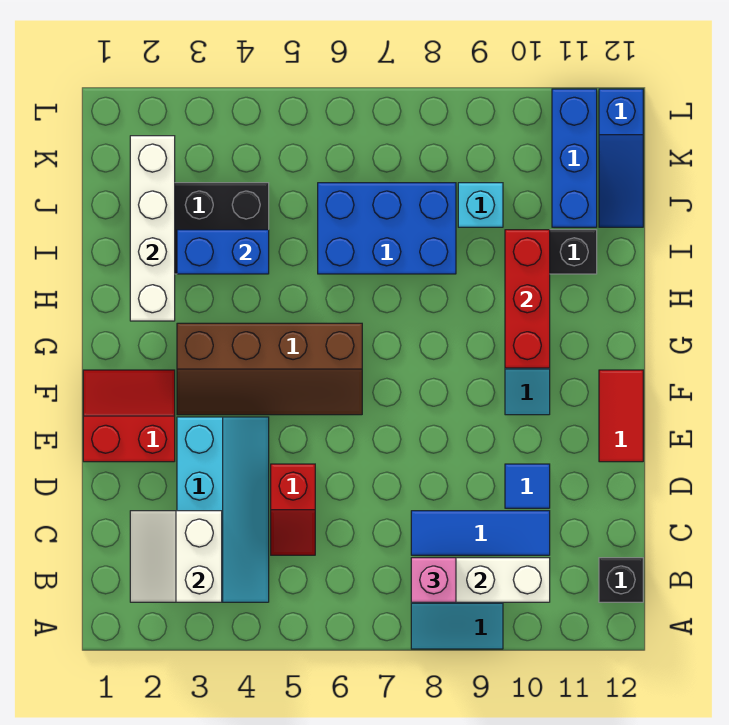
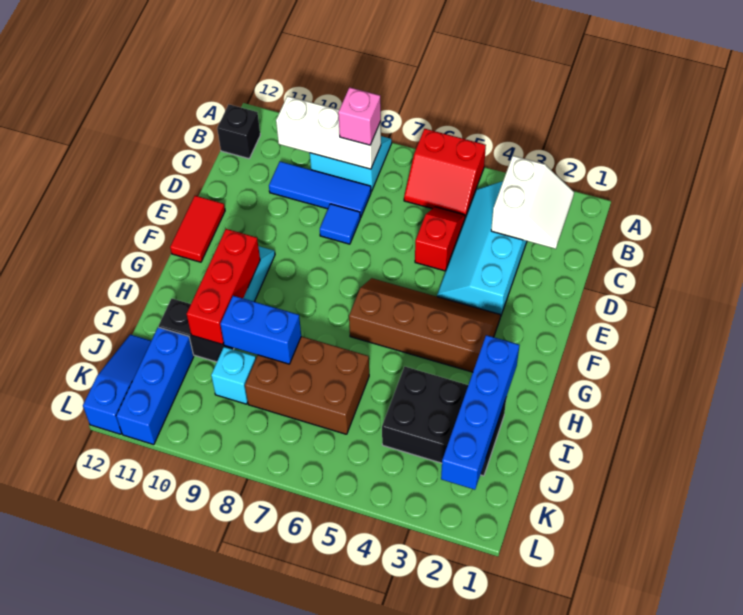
blue 1x1 tile [505,464,550,508] -> blue 1x1 tile moved to [320,204,360,244]
red 2x2 slope [83,370,175,462] -> red 2x2 slope moved to [404,129,486,217]
white 1x4 brick [130,136,175,321] -> blue 1x4 brick [441,335,520,490]
blue 1x2 brick [177,230,269,274] -> blue 1x2 brick moved to [220,296,301,364]
blue 2x3 brick [318,183,456,274] -> brown 2x3 brick [245,336,369,434]

